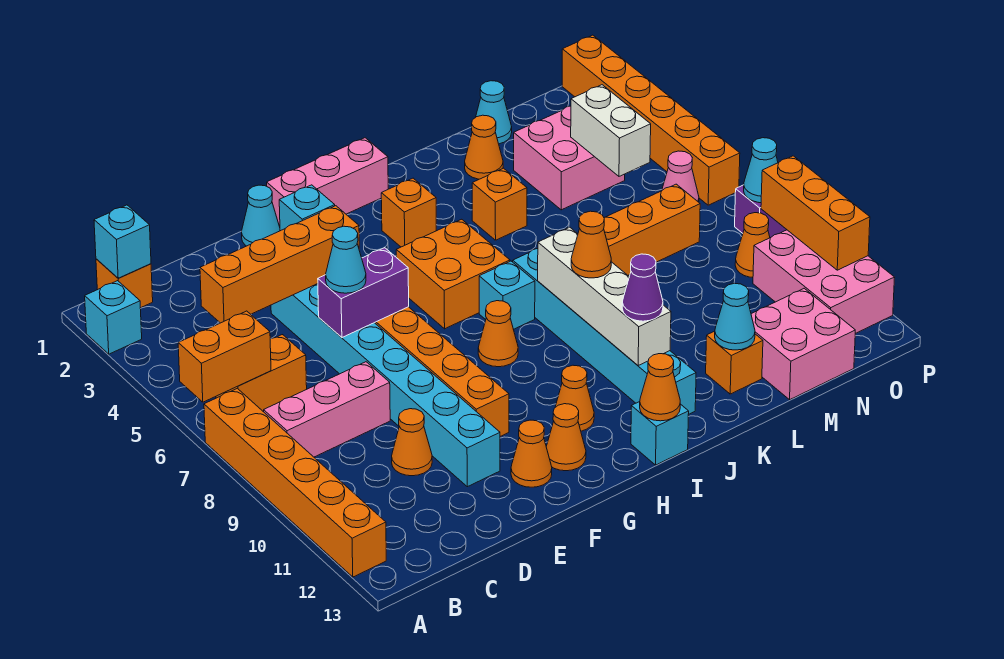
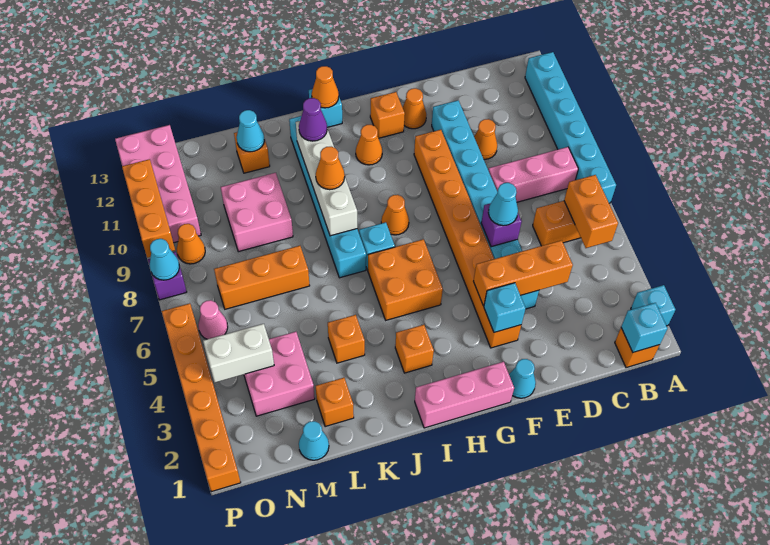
orange 1x2 brick [178,311,271,402] -> orange 1x2 brick turned to [564,175,618,248]
orange 1x6 brick [204,388,386,577] -> cyan 1x6 brick [525,52,616,203]
orange 1x4 brick [200,206,359,323] -> orange 1x3 brick [473,240,573,306]
purple 1x2 brick [318,248,409,337] -> purple 1x1 brick [481,203,522,247]
orange 1x1 cone [546,404,586,471] -> orange 1x1 brick [370,92,405,138]
orange 1x1 cone [465,115,503,179] -> orange 1x1 brick [316,378,354,427]
pink 2x2 brick [751,288,855,400] -> pink 2x2 brick moved to [221,173,293,252]
white 1x2 brick [571,85,651,176] -> white 1x2 brick turned to [203,324,274,382]
pink 2x3 brick [753,230,895,334] -> pink 2x4 brick [115,125,201,243]

